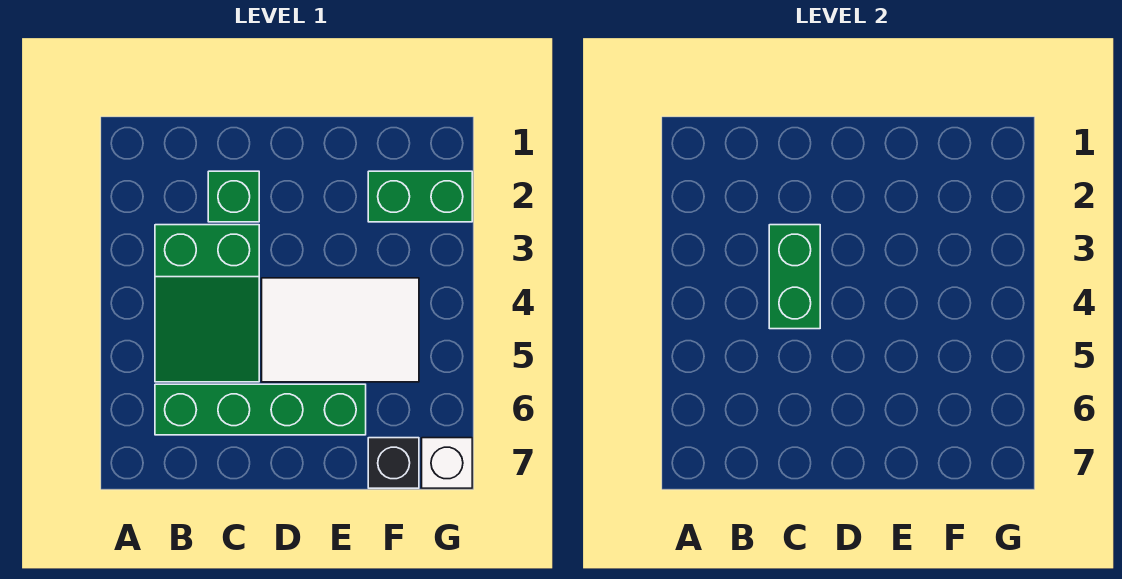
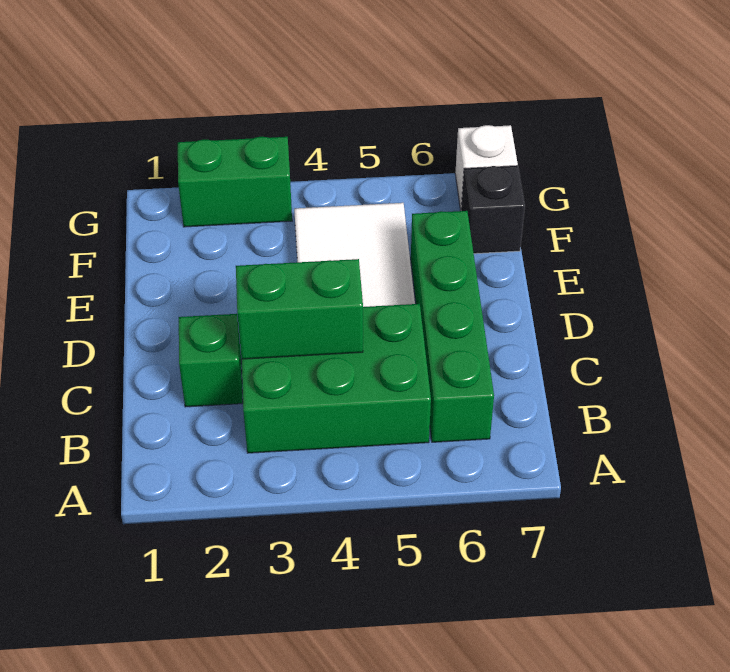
green 2x3 slope [155,225,259,382] -> green 2x3 brick [242,304,431,453]
green 1x2 brick [368,171,472,222] -> green 1x2 brick turned to [178,137,292,227]

